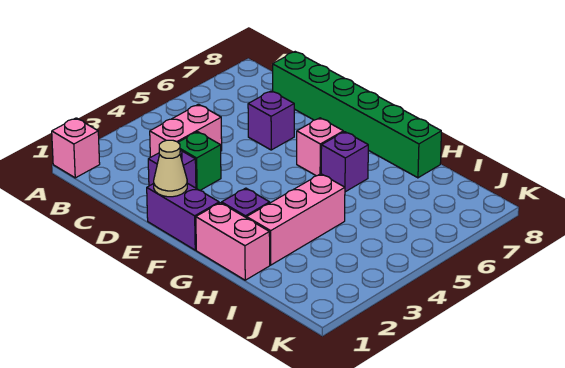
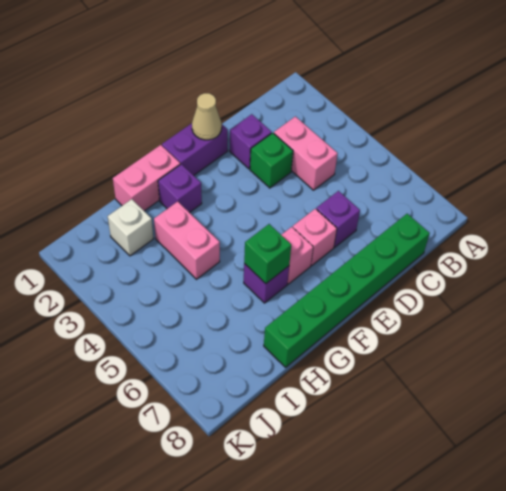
pink 1x1 brick [52,118,100,178] -> pink 1x1 brick moved to [293,209,337,265]
none -> green 1x1 brick [244,224,291,283]
pink 1x3 brick [247,174,345,265] -> pink 1x2 brick [154,201,220,279]
none -> white 1x1 brick [108,199,153,256]

